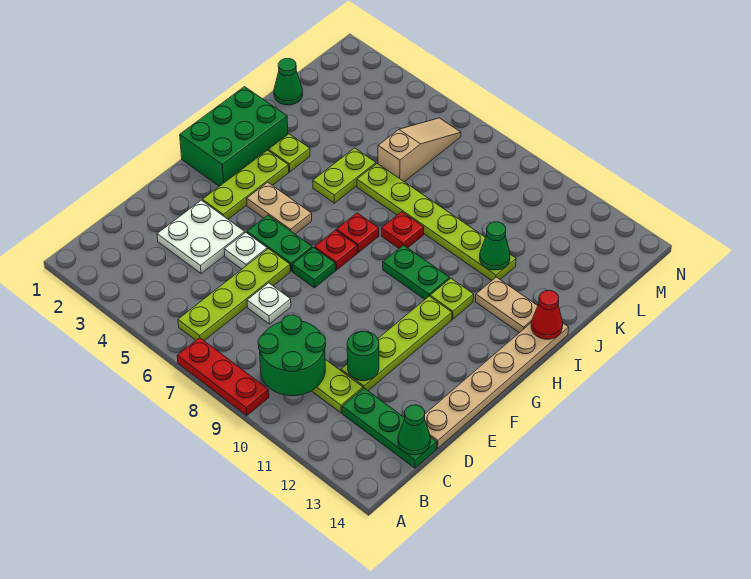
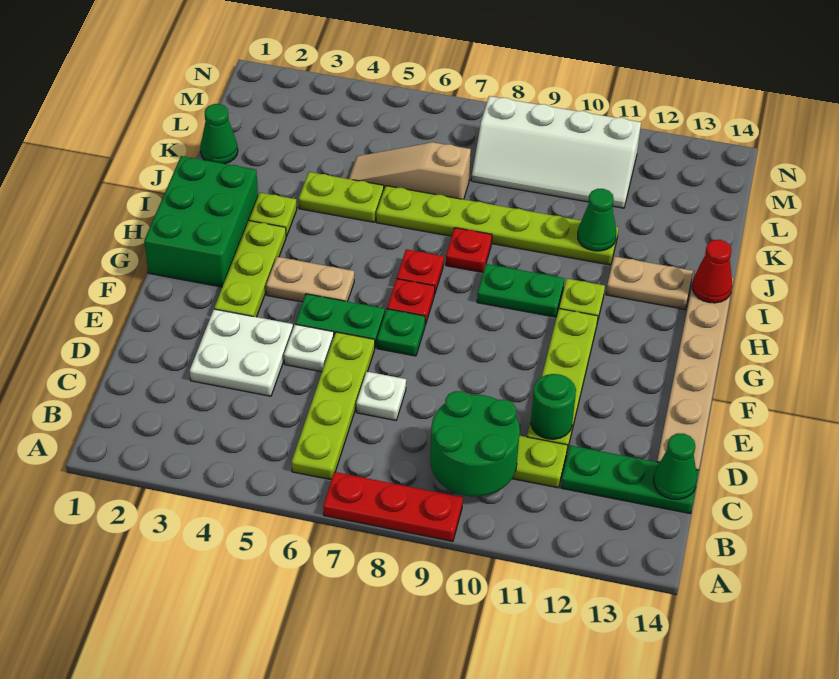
lime 1x2 plate [313,148,376,203] -> lime 1x2 plate turned to [299,172,384,222]
tan 1x3 slope [378,118,461,182] -> tan 1x3 slope turned to [349,142,471,199]
none -> white 2x4 slope [471,96,641,208]

